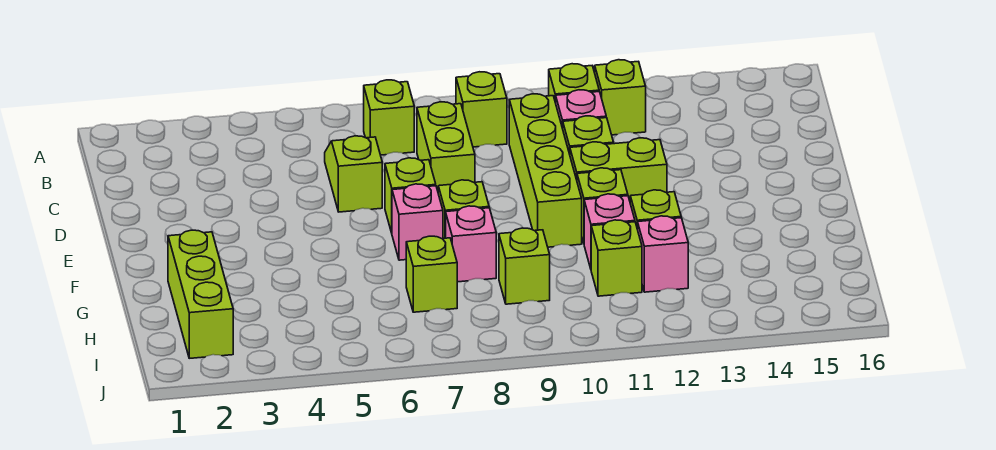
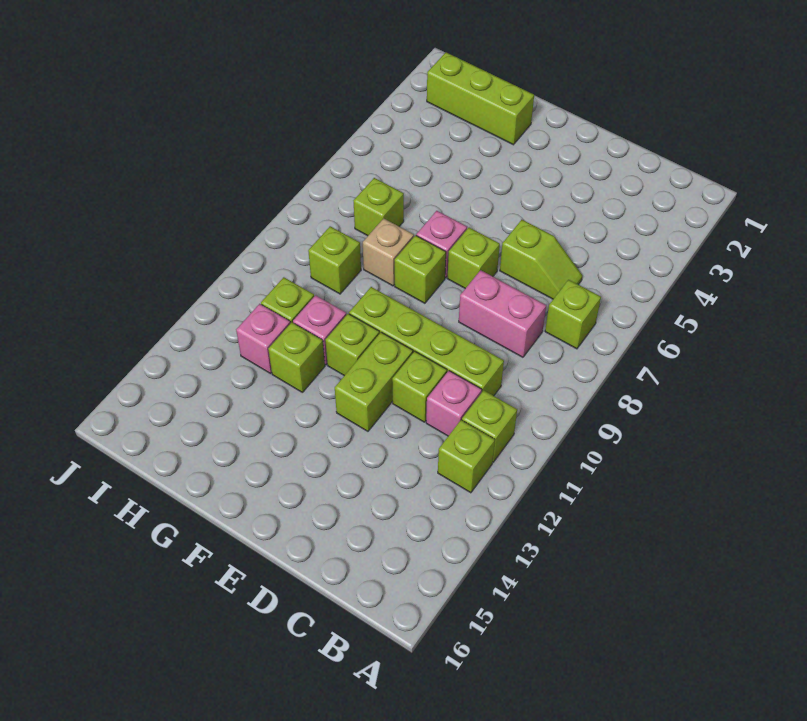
lime 1x1 brick [456,72,507,147] -> none
lime 1x2 brick [417,102,475,191] -> pink 1x2 brick [459,270,546,357]
pink 1x1 brick [446,206,496,282] -> tan 1x1 brick [363,218,414,286]

